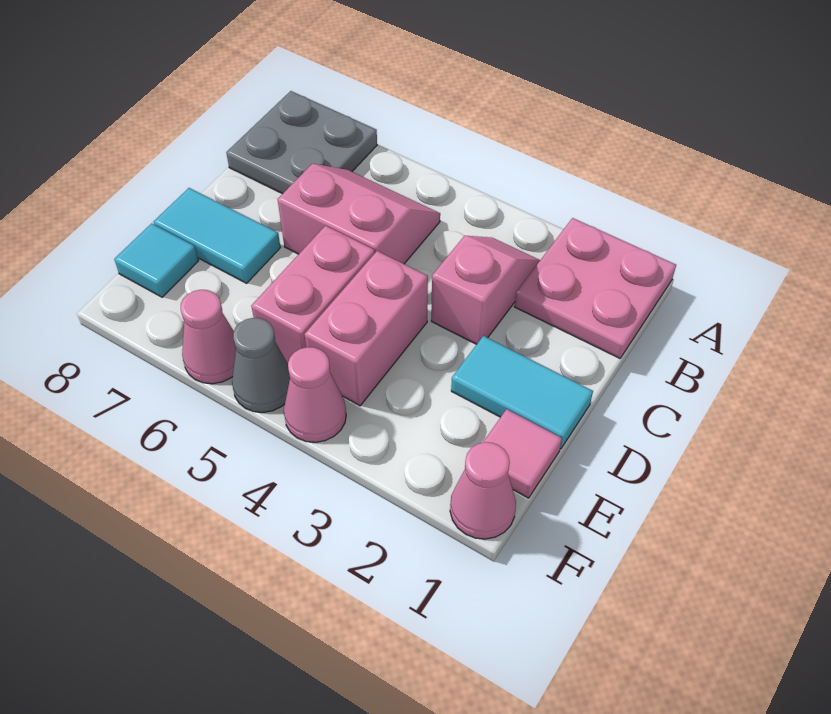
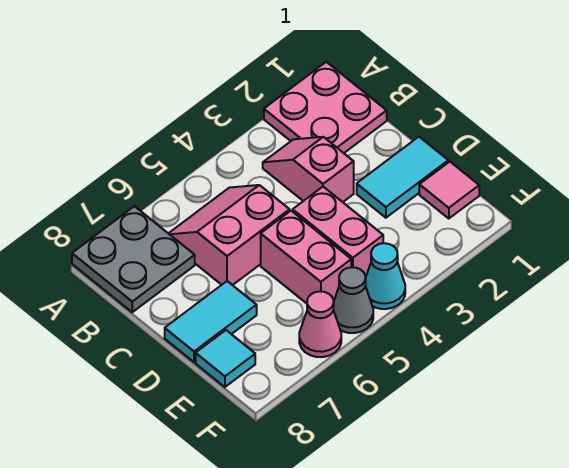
pink 1x1 cone [450,442,516,539] -> none
pink 1x1 cone [284,347,346,442] -> cyan 1x1 cone [365,243,405,309]

